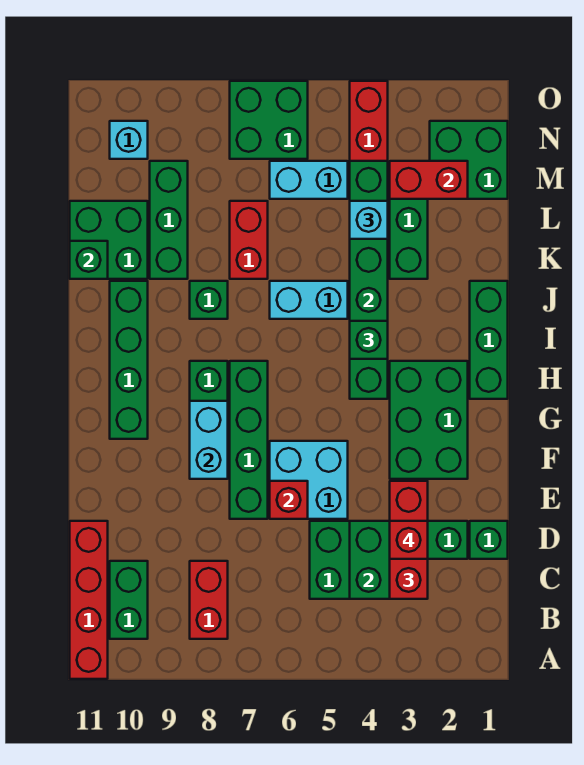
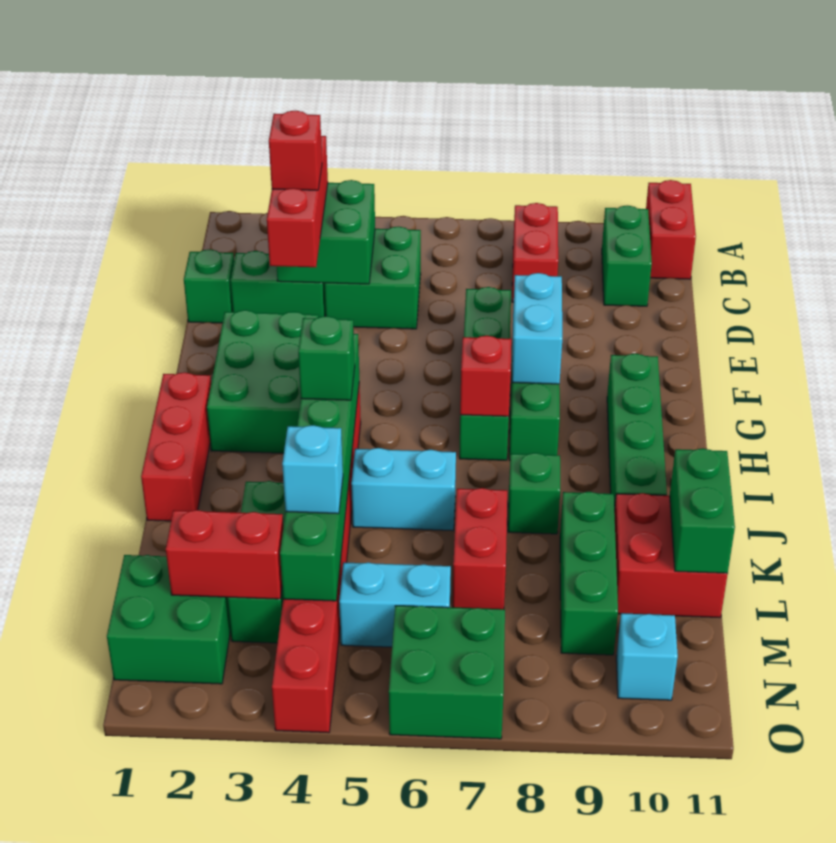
red 1x4 brick [70,521,108,679] -> red 1x2 brick [646,180,696,279]
cyan 2x2 brick [270,441,348,519] -> none
red 1x1 brick [270,481,308,519] -> red 1x1 brick moved to [460,336,511,416]
green 1x3 brick [470,281,508,399] -> red 1x3 brick [141,372,211,521]
green 2x2 brick [70,201,148,279] -> red 2x2 brick [614,493,728,617]
green 1x1 brick [70,241,108,279] -> green 1x2 brick [670,448,735,573]

